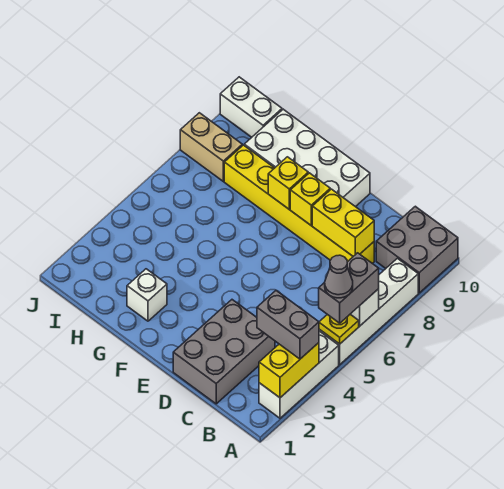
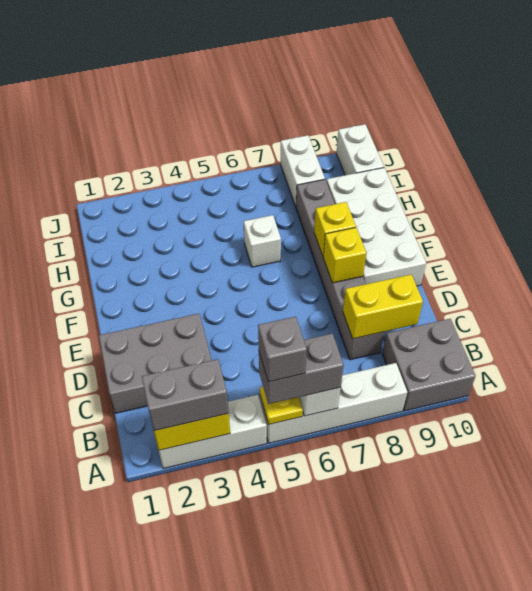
grey 1x2 brick [257,291,319,359] -> grey 1x2 brick turned to [142,359,229,431]
grey 1x1 cone [325,255,353,298] -> grey 1x1 brick [258,317,307,382]
yellow 1x6 brick [224,145,374,263] -> grey 1x6 brick [296,179,384,360]
yellow 1x2 brick [312,189,374,256] -> yellow 1x2 brick turned to [343,275,423,339]
white 1x1 brick [127,269,167,321] -> white 1x1 brick moved to [244,215,281,267]
tan 1x2 brick [180,113,242,181] -> white 1x2 brick [281,135,325,207]

